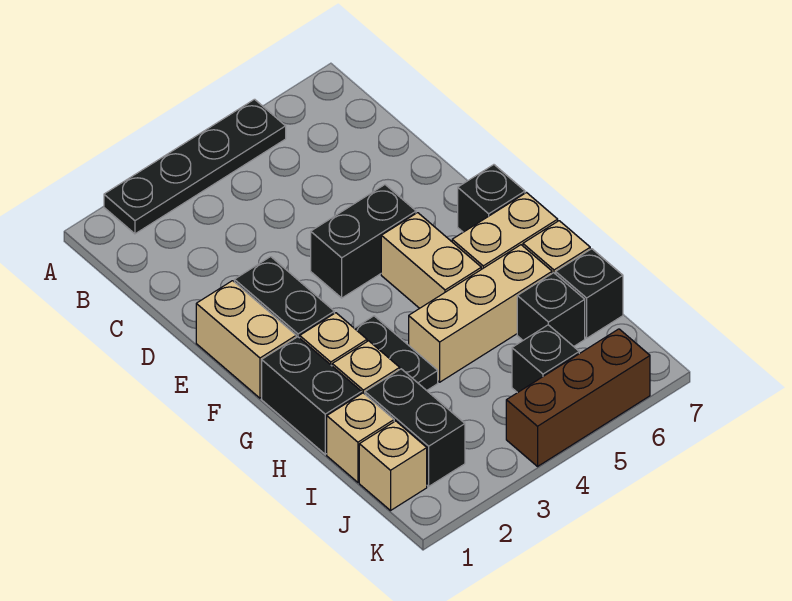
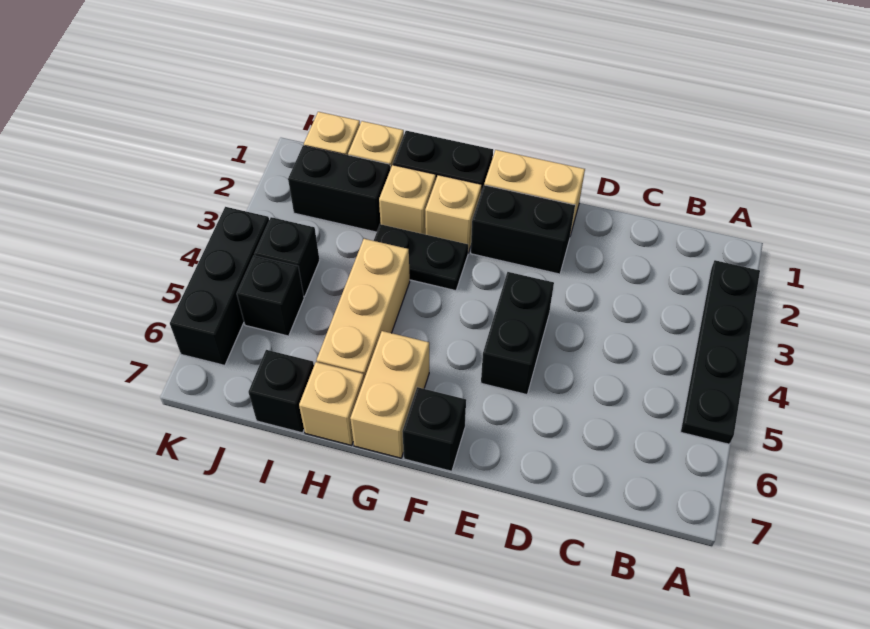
tan 1x2 brick [381,213,481,308] -> none
black 1x1 brick [517,273,585,346] -> black 1x1 brick moved to [255,217,320,297]
brown 1x3 brick [506,329,650,466] -> black 1x3 brick [170,207,269,365]

